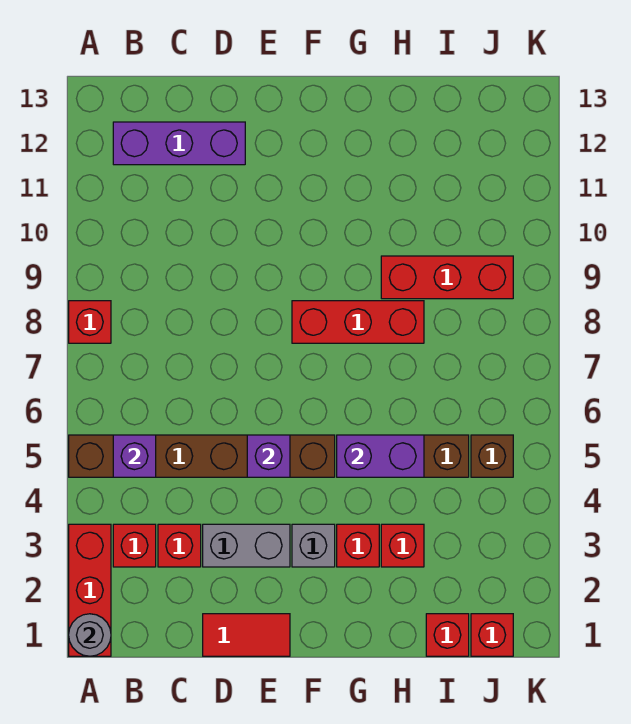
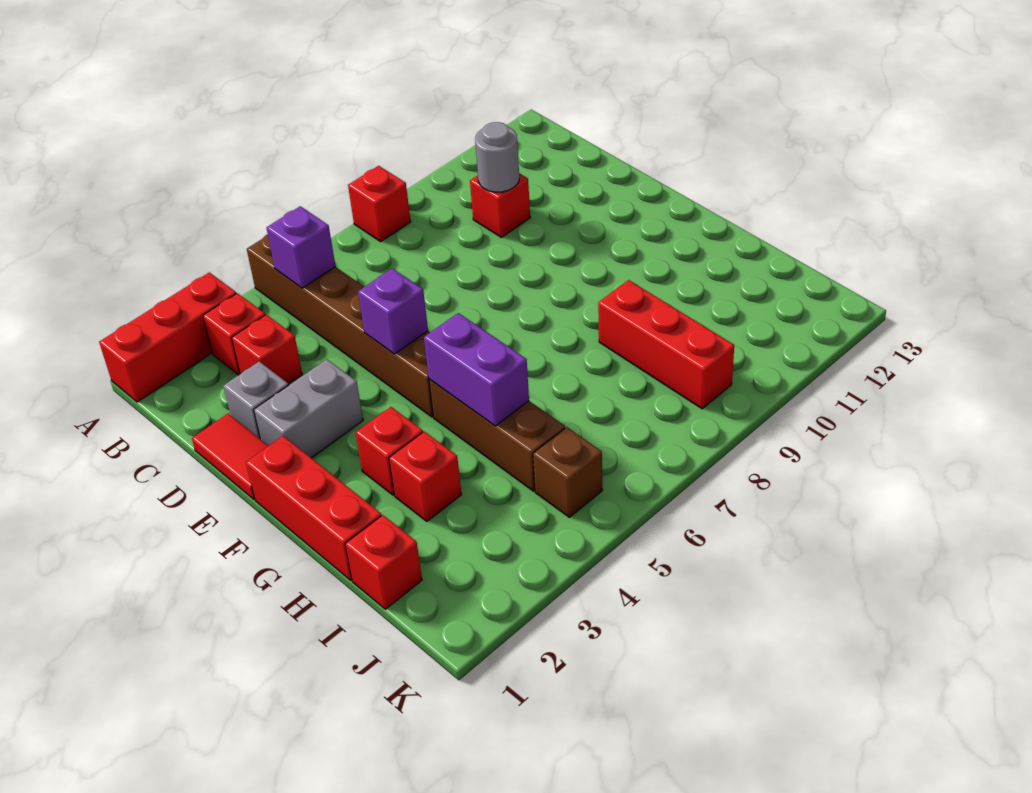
grey 1x1 round brick [69,614,111,656] -> grey 1x1 round brick moved to [475,122,519,192]
purple 1x3 brick [113,122,245,165] -> none
grey 1x2 brick [203,524,290,567] -> grey 1x2 brick turned to [254,359,363,458]
grey 1x1 brick [292,524,335,567] -> grey 1x1 brick moved to [223,361,288,439]
red 1x3 brick [292,301,424,343] -> red 1x3 brick moved to [246,436,382,580]
red 1x1 brick [471,614,513,656] -> red 1x1 brick moved to [470,173,530,237]

